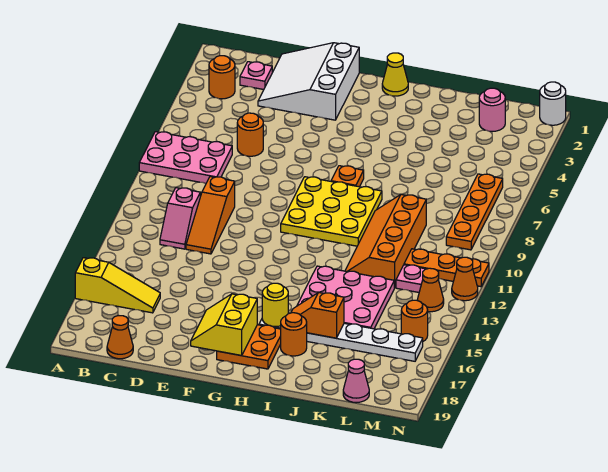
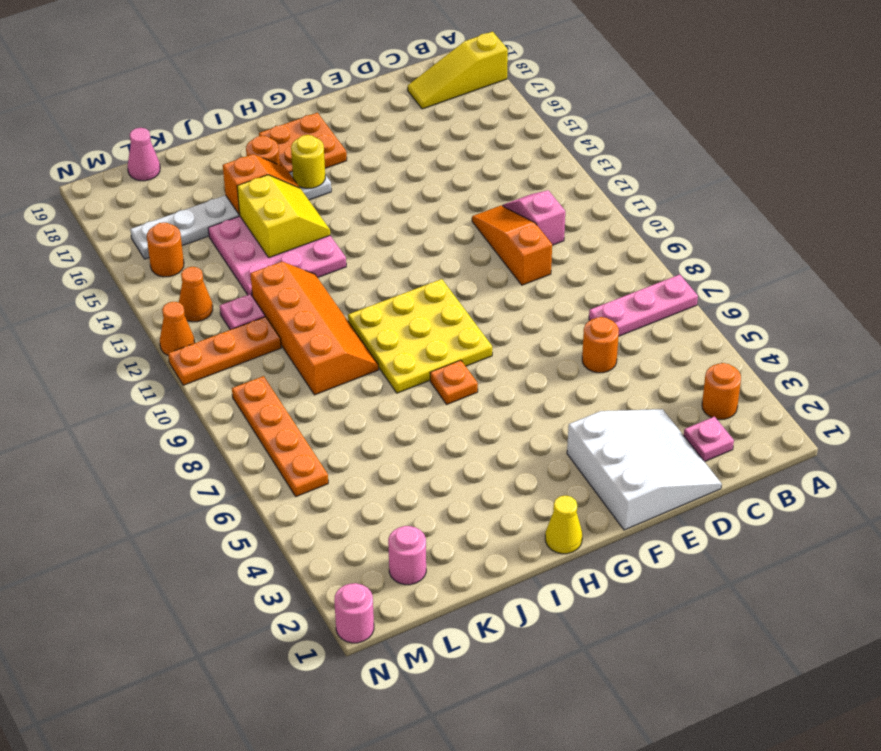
pink 2x3 plate [139,132,232,183] -> pink 1x3 plate [589,275,698,336]
yellow 1x3 slope [75,258,160,313] -> yellow 1x3 slope moved to [408,32,508,109]
orange 1x1 cone [107,316,133,359] -> none
yellow 2x2 slope [191,294,257,355] -> yellow 2x2 slope moved to [237,175,330,258]
white 1x1 round brick [540,82,566,125] -> pink 1x1 round brick [334,583,374,643]

